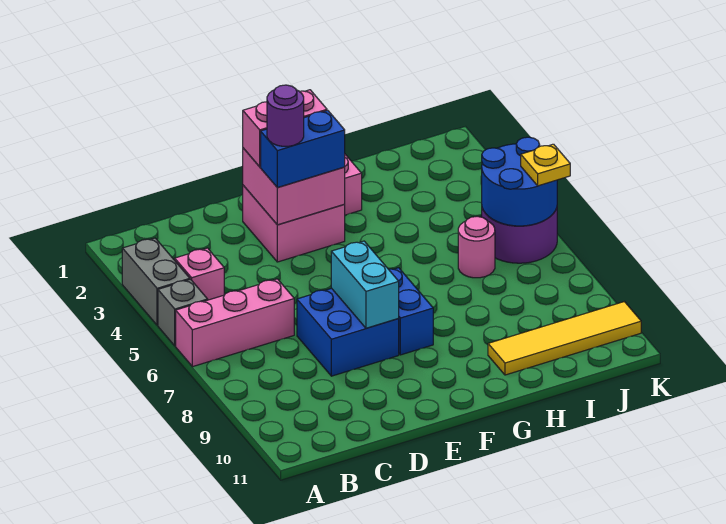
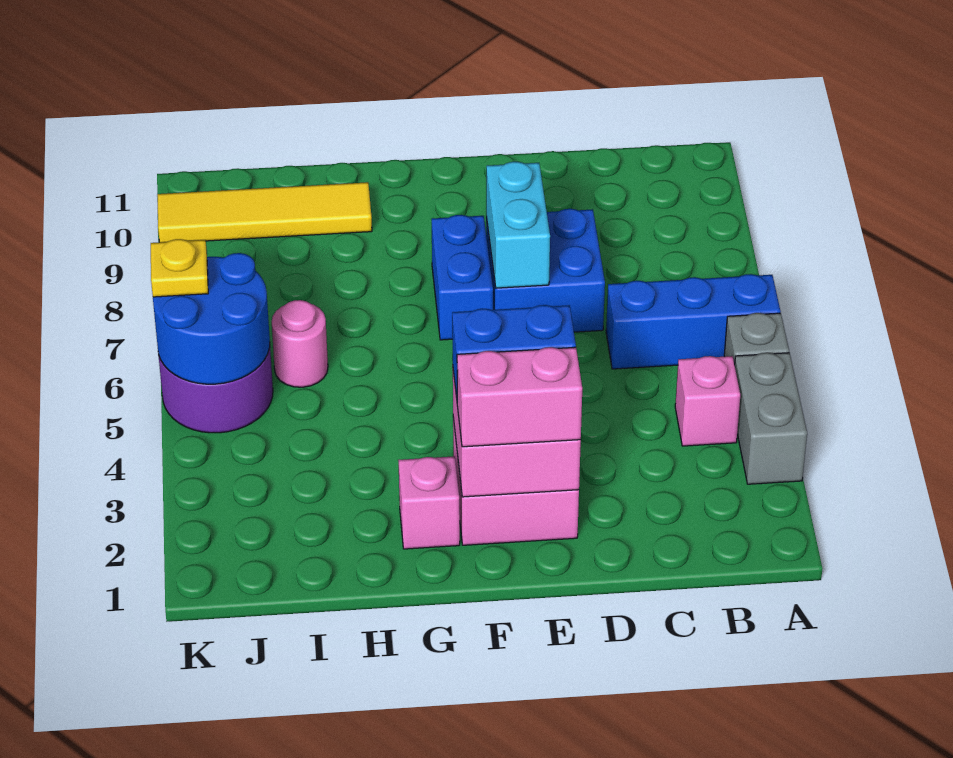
pink 1x3 brick [176,279,294,367] -> blue 1x3 brick [606,274,781,369]
purple 1x1 round brick [267,85,304,146] -> none

